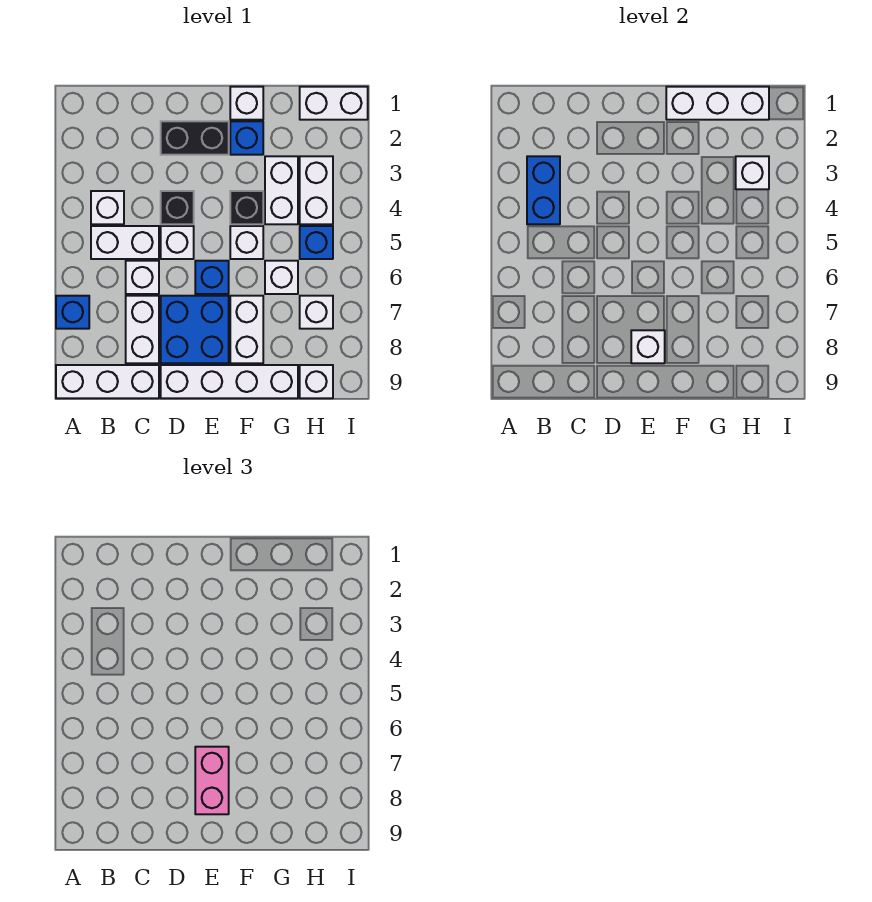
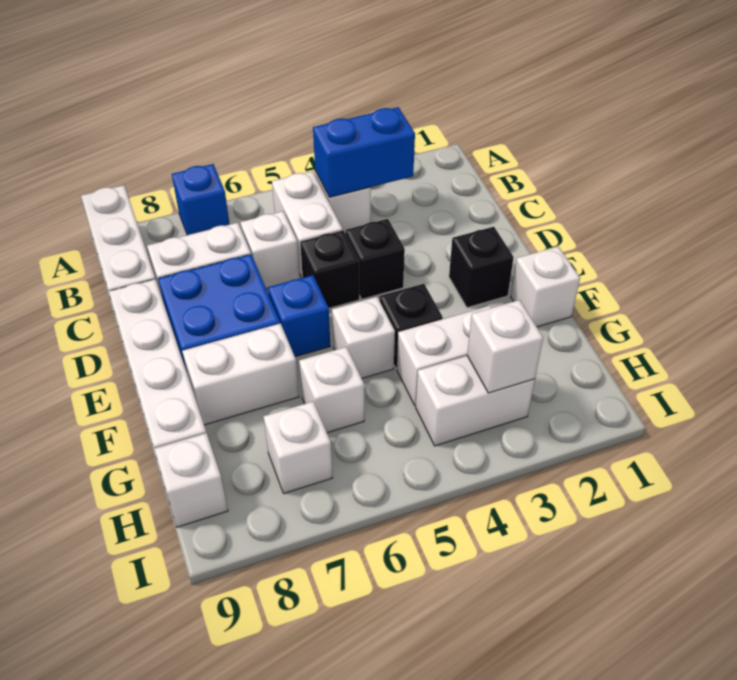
black 1x2 brick [161,121,229,155] -> black 1x1 brick [449,227,514,308]
white 1x1 brick [161,226,194,259] -> black 1x1 brick [300,231,359,308]
pink 1x2 brick [195,747,229,814] -> none
white 1x1 brick [631,330,665,363] -> none
white 1x3 brick [666,87,769,120] -> none
blue 1x1 brick [230,121,263,155] -> none
white 1x2 brick [300,87,368,120] -> none
blue 1x1 brick [300,226,333,259] -> none

